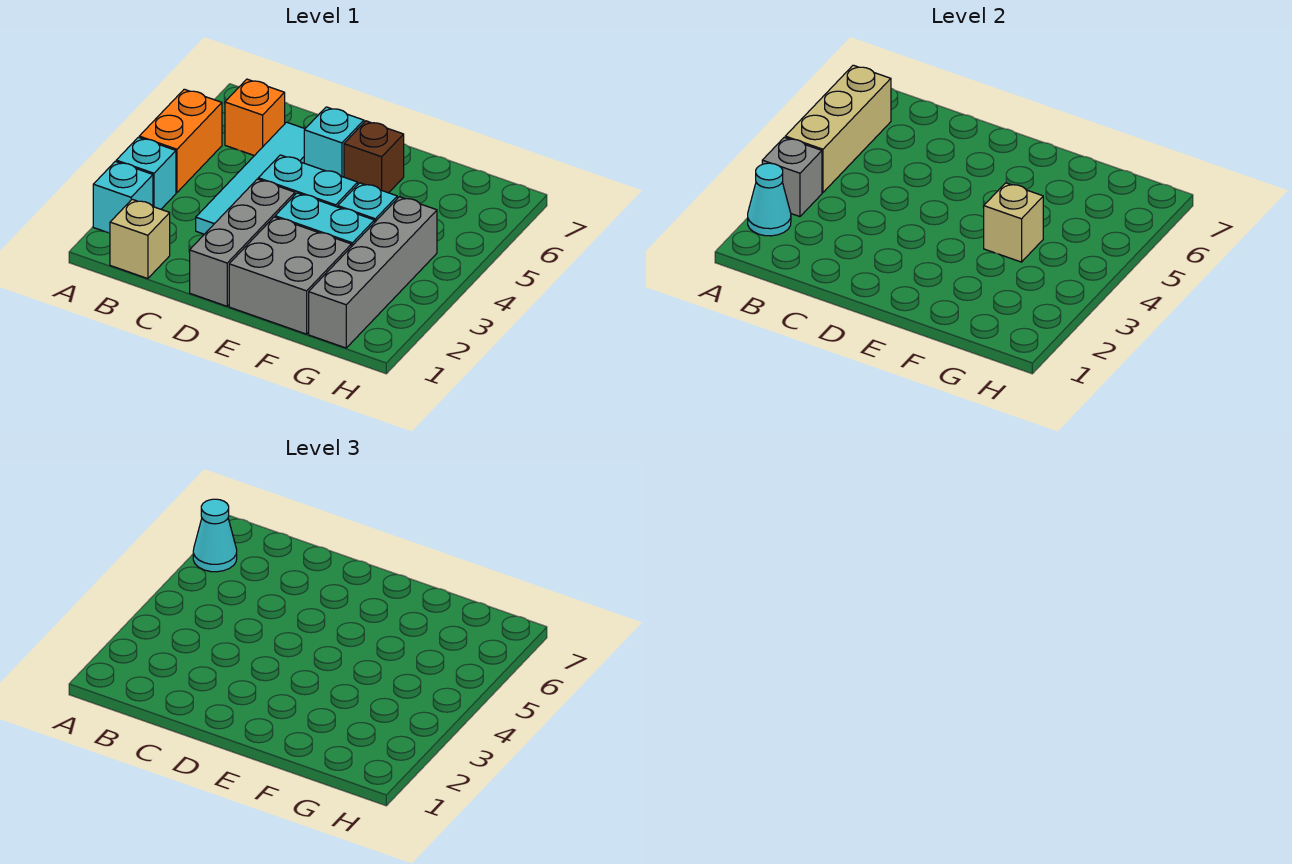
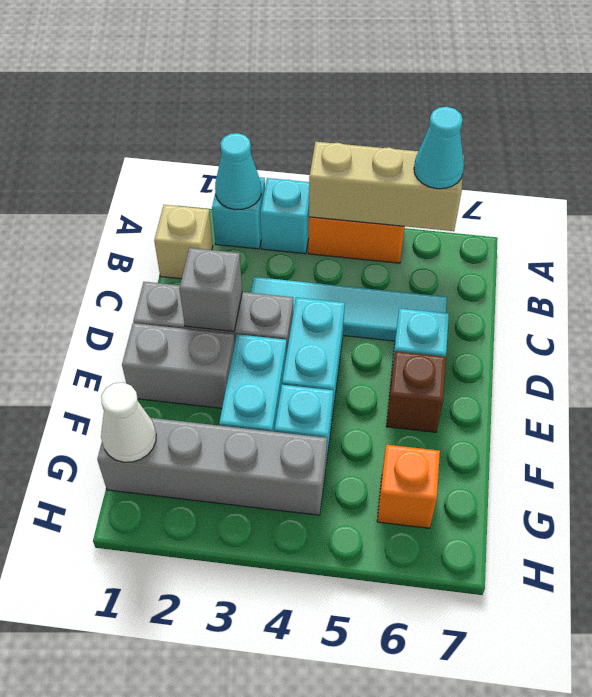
grey 1x1 brick [762,137,822,217] -> grey 1x1 brick moved to [179,248,242,331]
orange 1x1 brick [225,79,285,156] -> orange 1x1 brick moved to [377,445,440,528]
grey 2x2 brick [229,217,351,334] -> grey 1x2 brick [122,323,235,408]
tan 1x1 brick [984,183,1043,262] -> none
none -> white 1x1 cone [101,382,156,462]

